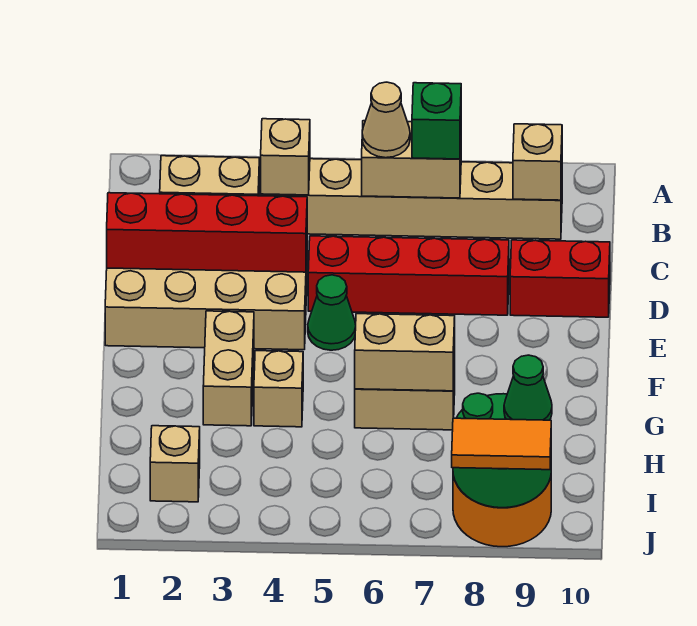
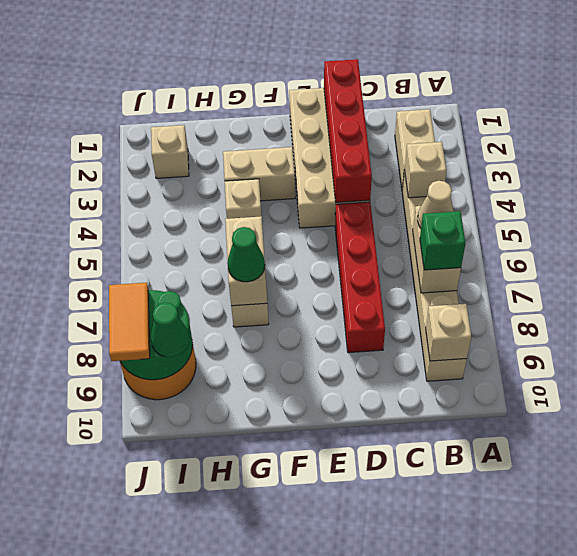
red 1x2 brick [510,240,610,317] -> none
green 1x1 cone [308,275,356,350] -> green 1x1 cone moved to [227,227,265,282]

